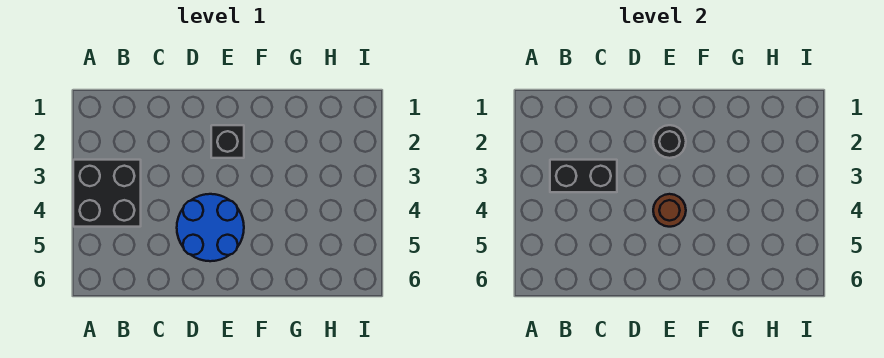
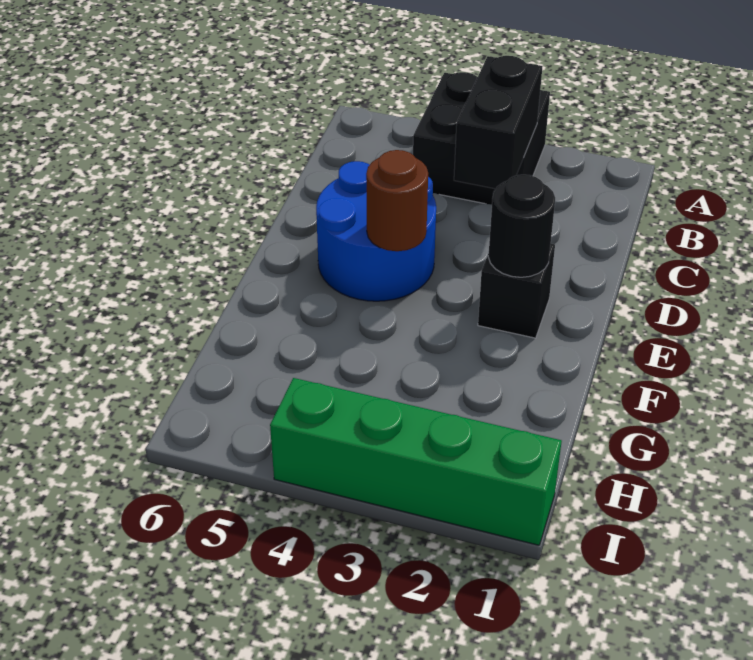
none -> green 1x4 brick [270,378,562,545]

